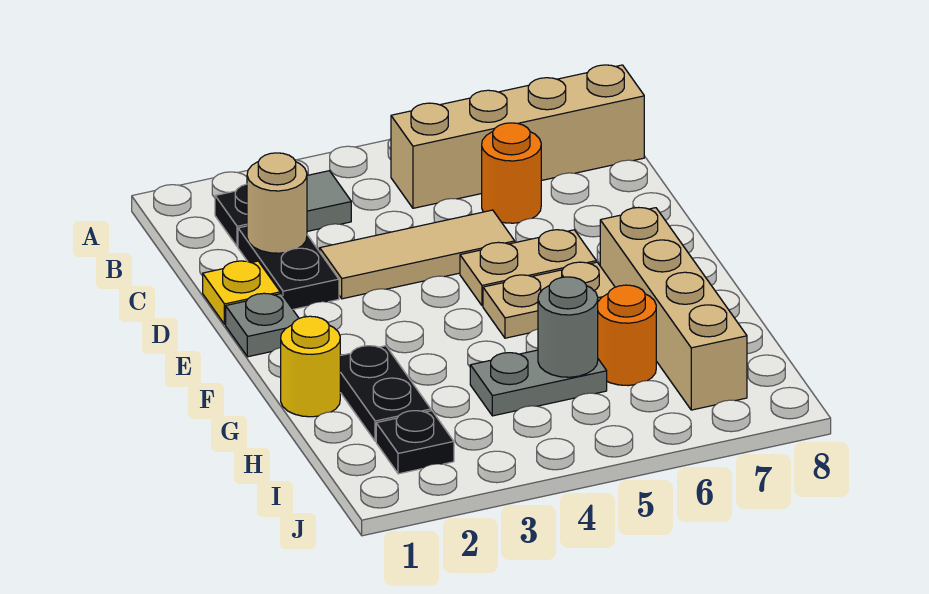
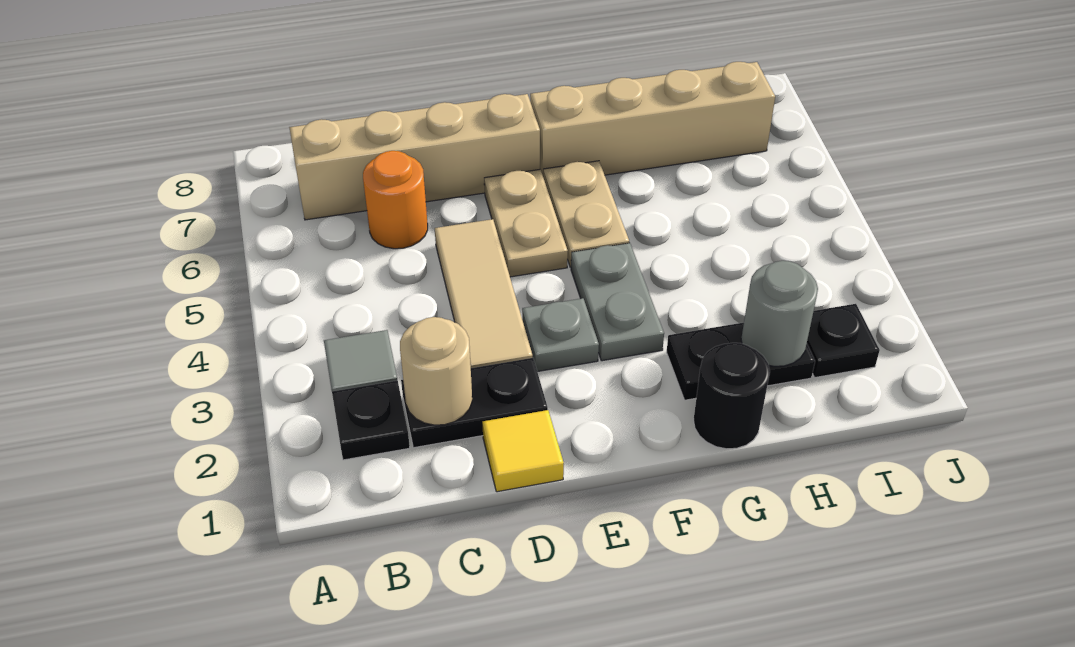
tan 1x4 brick [391,65,644,208] -> tan 1x4 brick turned to [289,94,540,220]
yellow 1x1 plate [203,261,280,324] -> yellow 1x1 tile [482,410,564,492]
grey 1x1 plate [226,293,299,357] -> grey 1x1 plate moved to [522,298,599,372]
yellow 1x1 round brick [281,316,340,417] -> black 1x1 round brick [694,343,770,449]
grey 1x2 plate [470,350,607,416] -> grey 1x2 plate moved to [571,243,664,361]
grey 1x1 round brick [538,277,598,377] -> grey 1x1 round brick moved to [741,261,818,366]
orange 1x1 round brick [598,285,656,386] -> none

